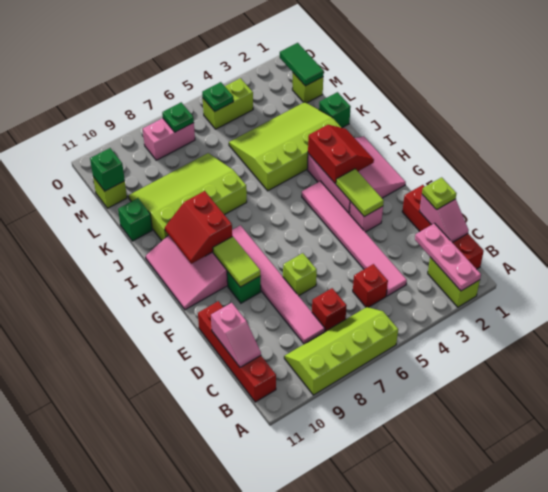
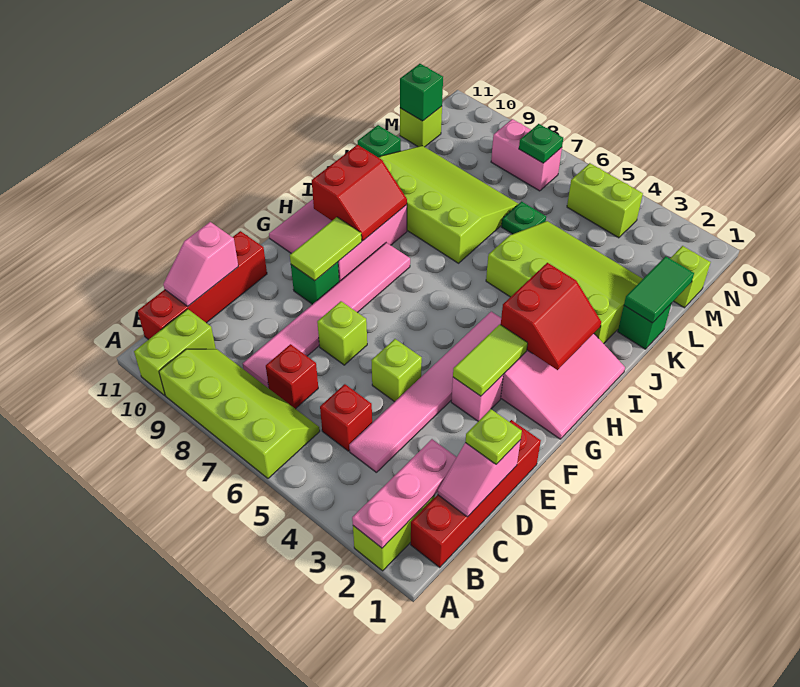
none -> lime 1x2 brick [134,309,216,395]
none -> lime 1x1 brick [371,339,422,402]
red 2x2 slope [165,191,232,264] -> red 2x2 slope turned to [312,145,407,241]
green 1x2 tile [280,43,324,86] -> green 1x2 tile moved to [624,256,694,323]
green 1x1 plate [202,82,233,111] -> green 1x1 plate moved to [501,202,546,234]

